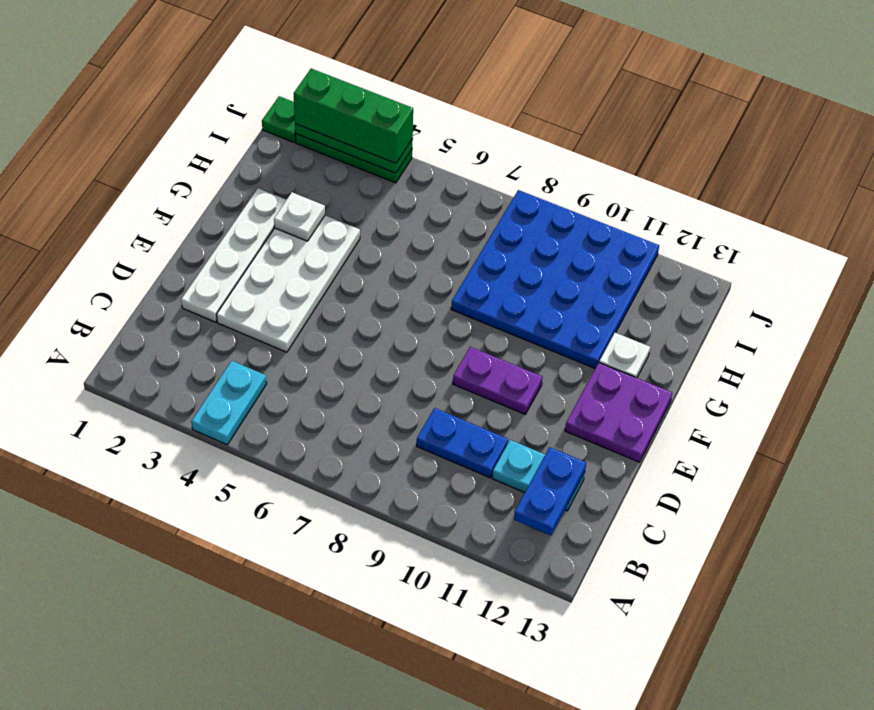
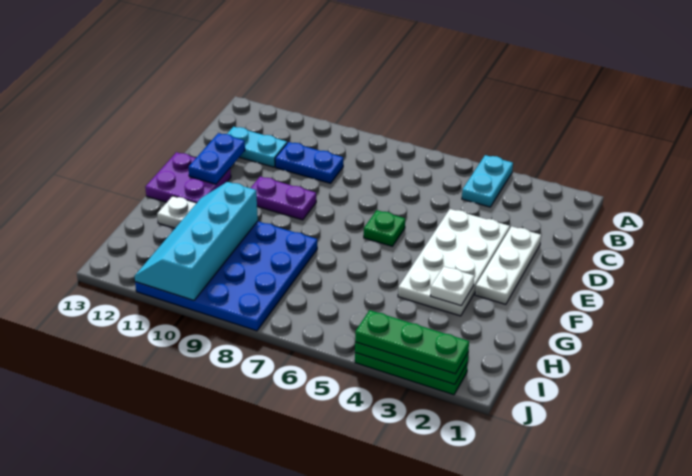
blue 1x2 plate [514,447,586,535] -> blue 1x2 plate moved to [188,133,245,184]
white 1x4 plate [181,188,286,322] -> white 1x3 plate [475,226,541,304]
none -> cyan 2x4 slope [135,182,258,300]
green 1x1 plate [262,96,296,142] -> green 1x1 plate moved to [364,210,405,246]
green 1x3 brick [294,69,413,163] -> green 1x3 plate [355,310,469,374]

